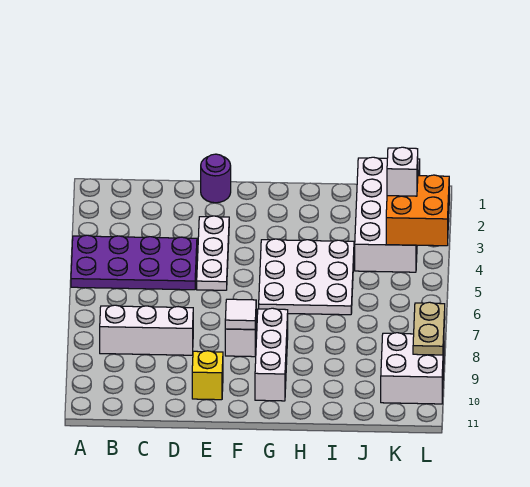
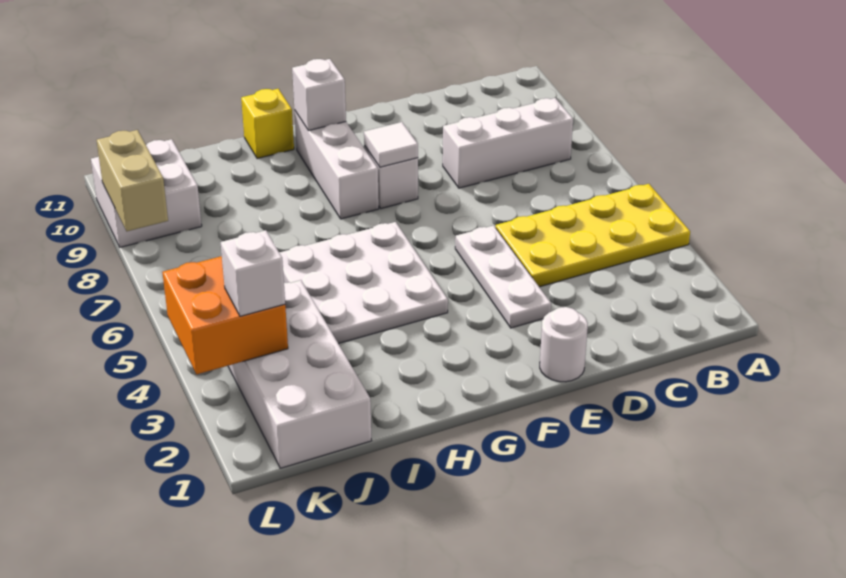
purple 2x4 plate [71,235,197,290] -> yellow 2x4 plate [496,184,690,287]
purple 1x1 round brick [201,154,231,203] -> white 1x1 round brick [540,307,588,382]
yellow 1x1 brick [192,351,223,400] -> yellow 1x1 brick moved to [241,89,294,159]
none -> white 1x1 brick [292,59,346,131]
tan 1x2 plate [413,302,445,355] -> tan 1x2 brick [97,130,168,231]

